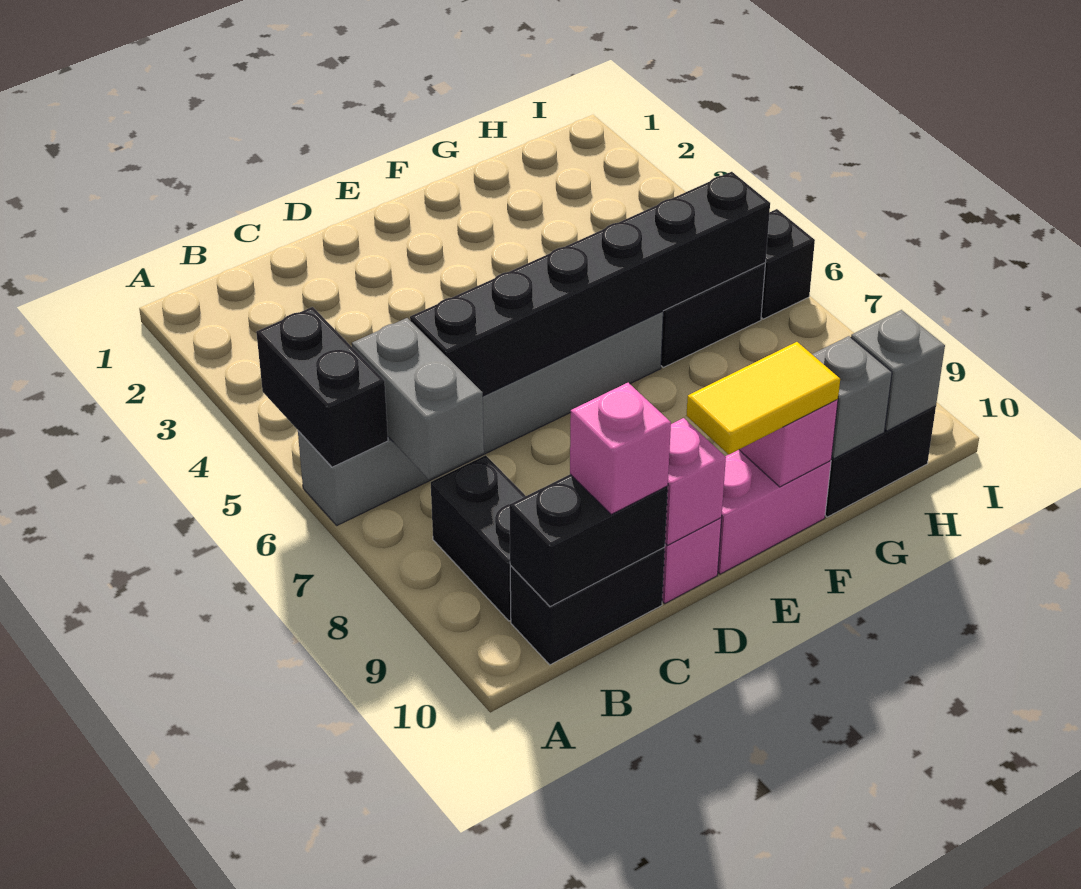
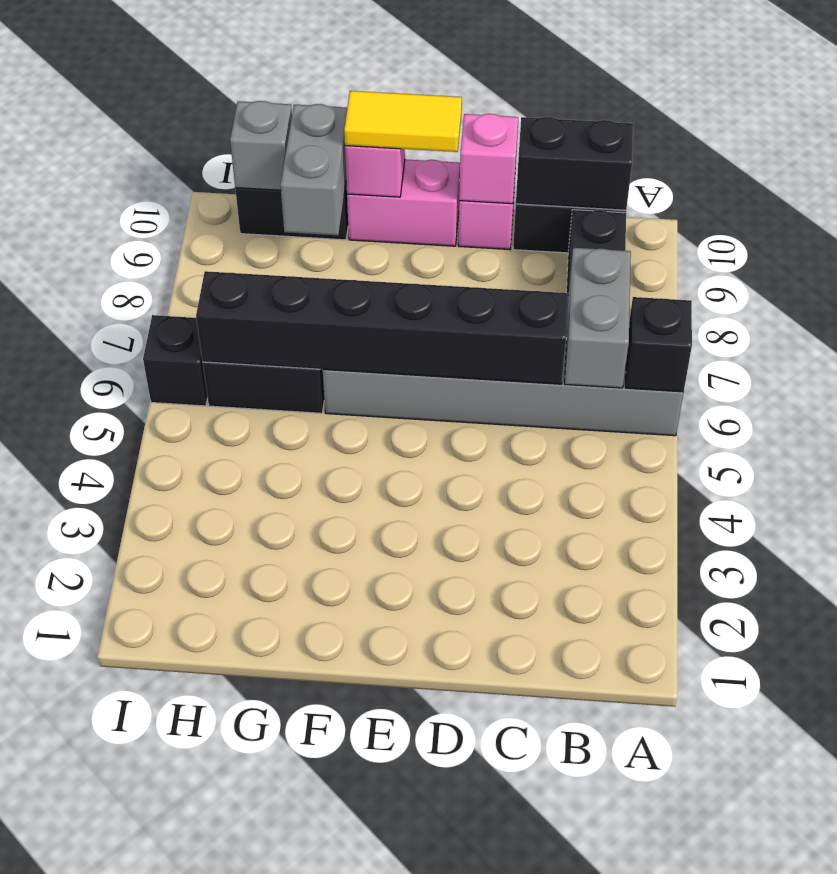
black 1x2 brick [256,307,388,467] -> black 1x1 brick [626,297,692,392]
pink 1x1 brick [570,383,671,514] -> none
grey 1x1 brick [812,336,892,459] -> grey 1x2 brick [280,104,347,235]

